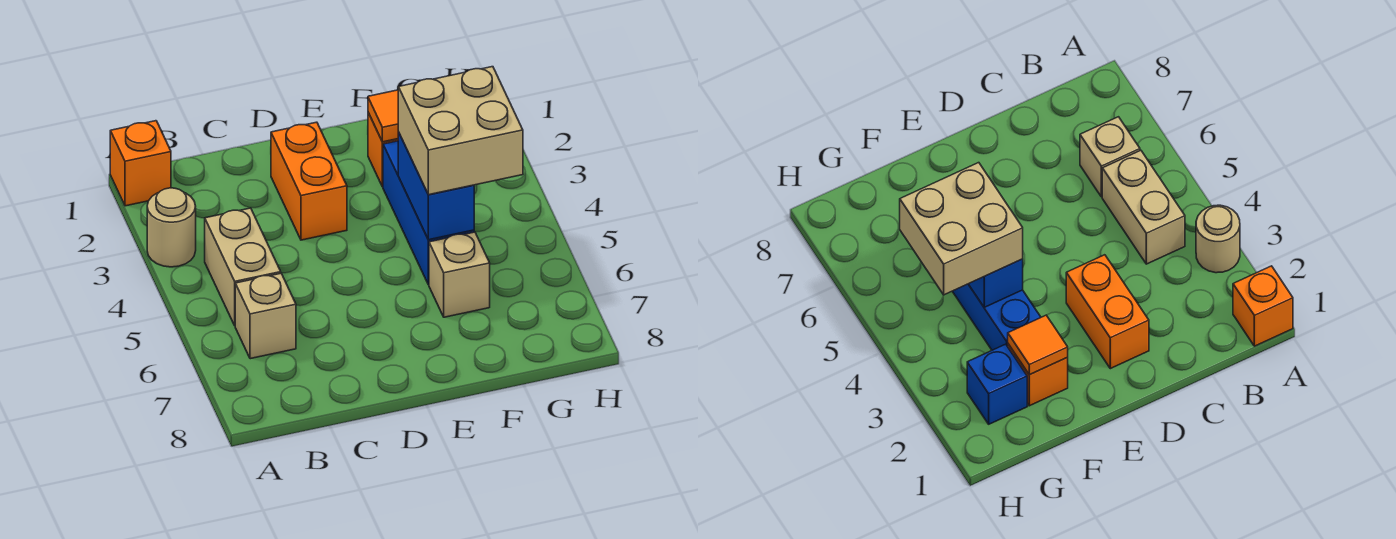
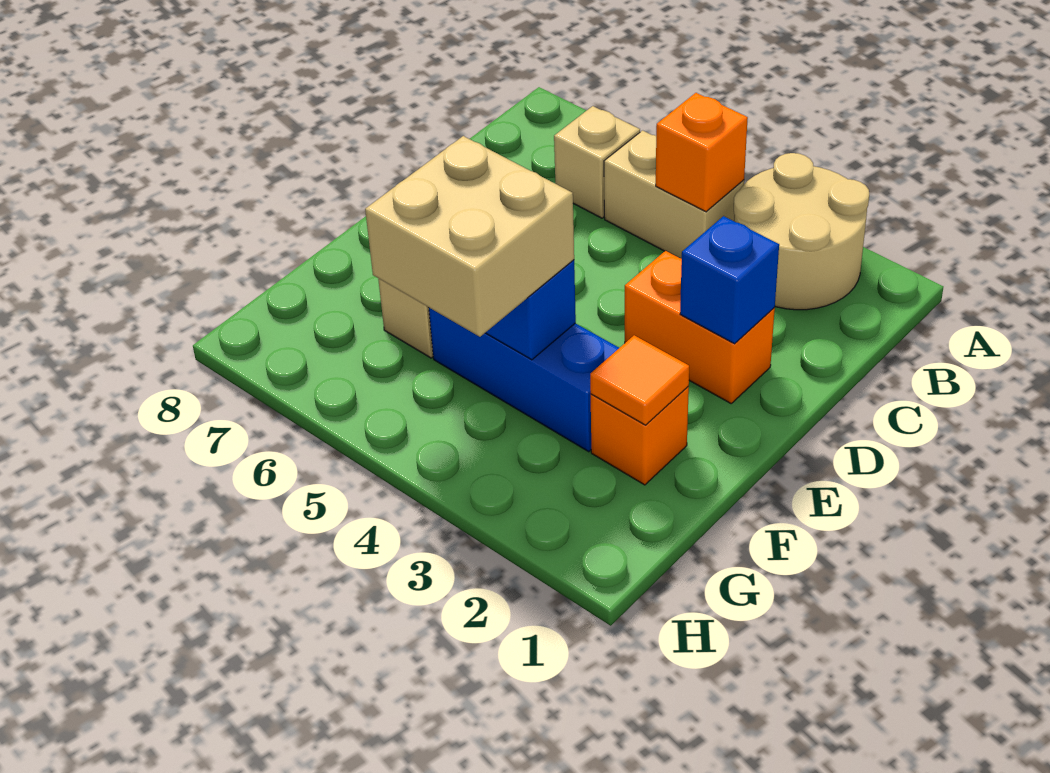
orange 1x1 brick [110,121,171,206] -> orange 1x1 brick moved to [656,93,748,212]
tan 1x1 round brick [147,188,196,267] -> tan 2x2 round brick [734,153,869,310]
blue 1x1 brick [967,344,1027,424] -> blue 1x1 brick moved to [680,216,779,344]

